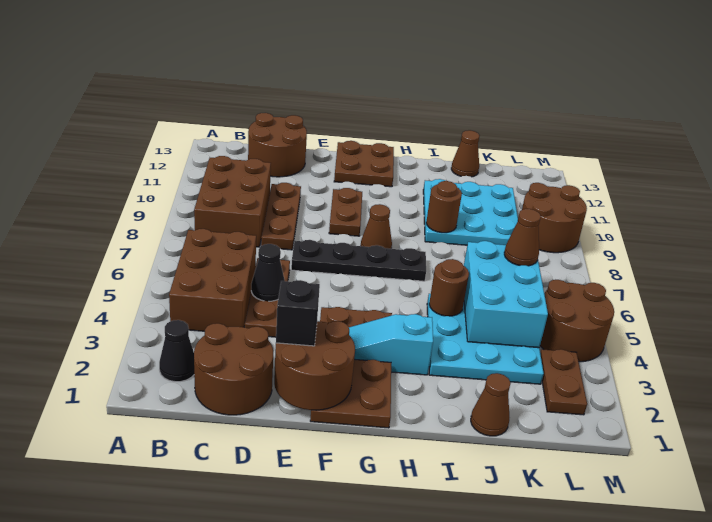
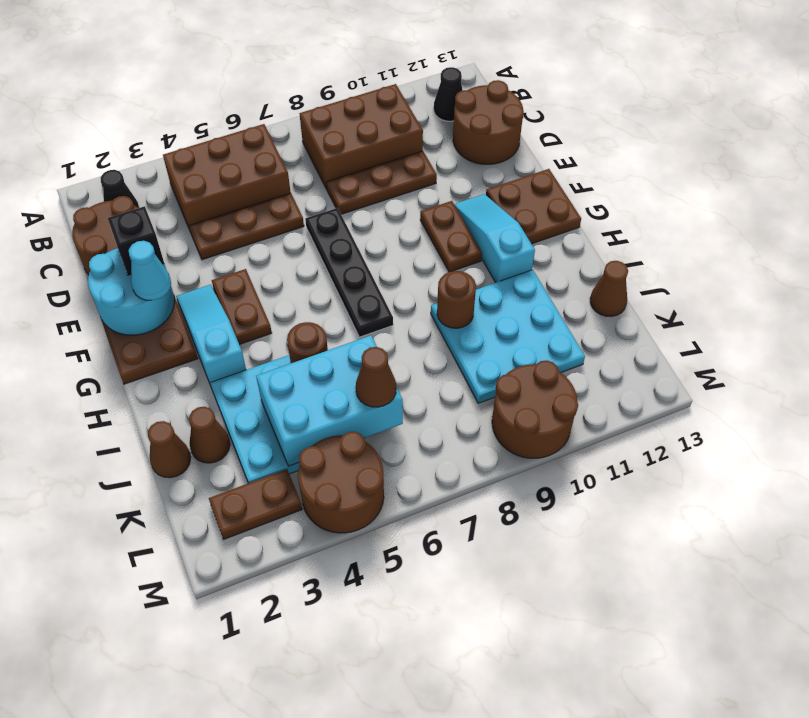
black 1x1 cone [251,244,285,301] -> black 1x1 cone moved to [434,67,463,121]
brown 2x2 round brick [274,321,355,410] -> cyan 2x2 round brick [88,248,174,335]
none -> cyan 1x1 cone [129,241,171,300]
brown 1x2 plate [329,188,362,236] -> brown 1x2 plate turned to [420,201,482,272]
none -> cyan 1x3 slope [454,194,535,283]
brown 1x1 cone [361,204,392,249] -> brown 1x1 cone moved to [189,407,230,463]

